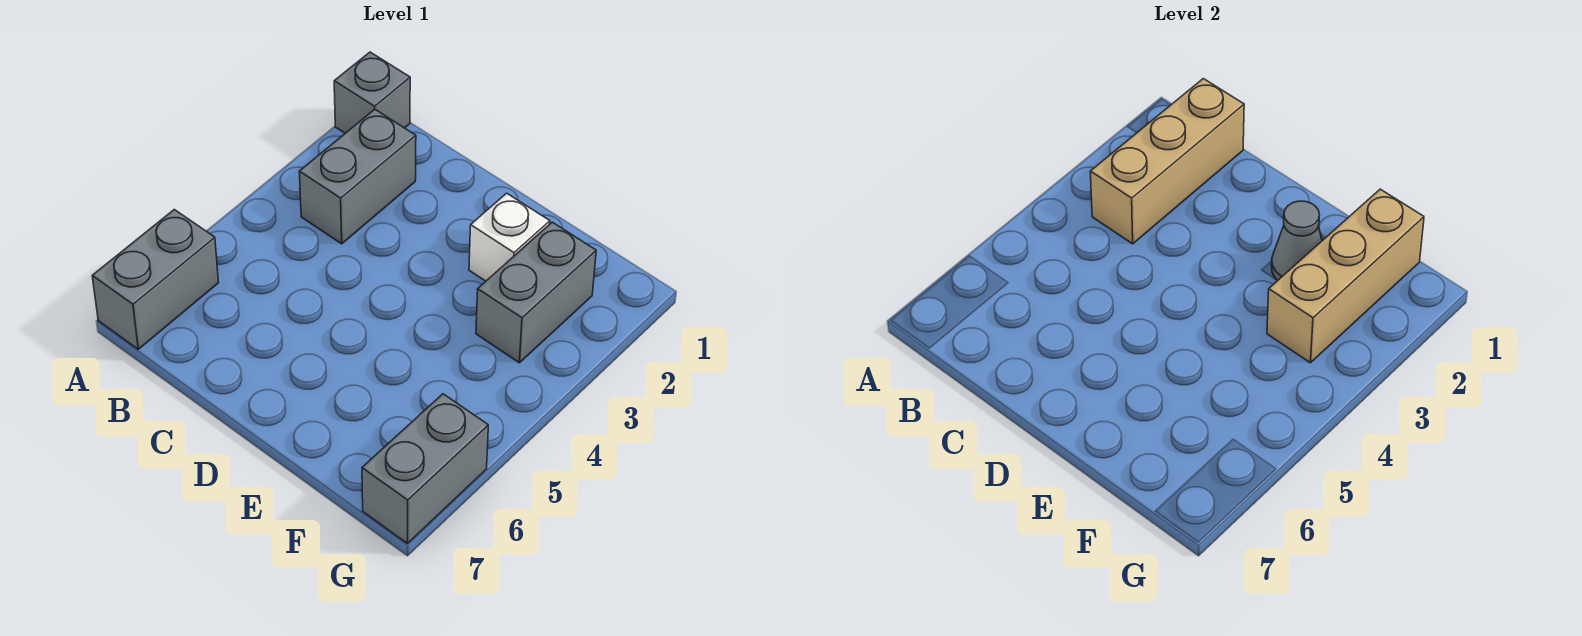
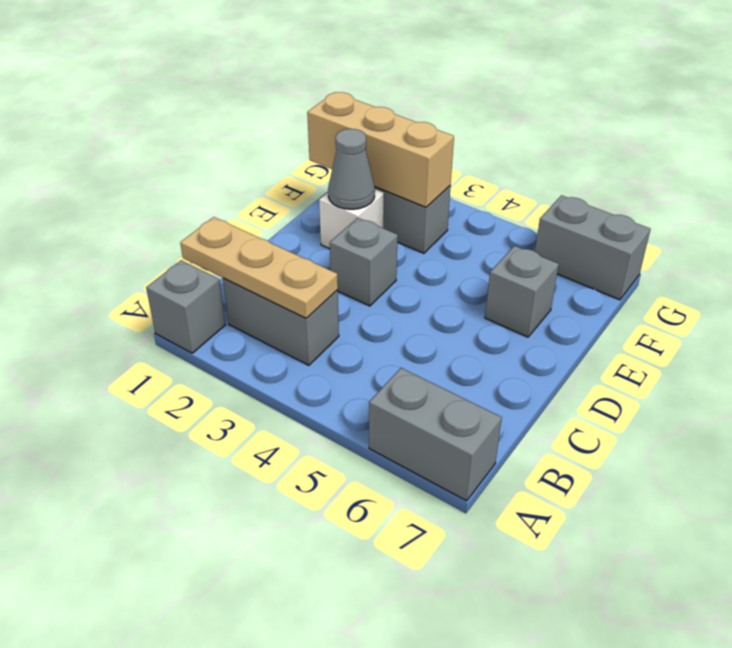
tan 1x3 brick [1090,79,1244,244] -> tan 1x3 plate [180,217,338,318]
none -> grey 1x1 brick [330,218,398,306]
none -> grey 1x1 brick [485,246,559,337]

